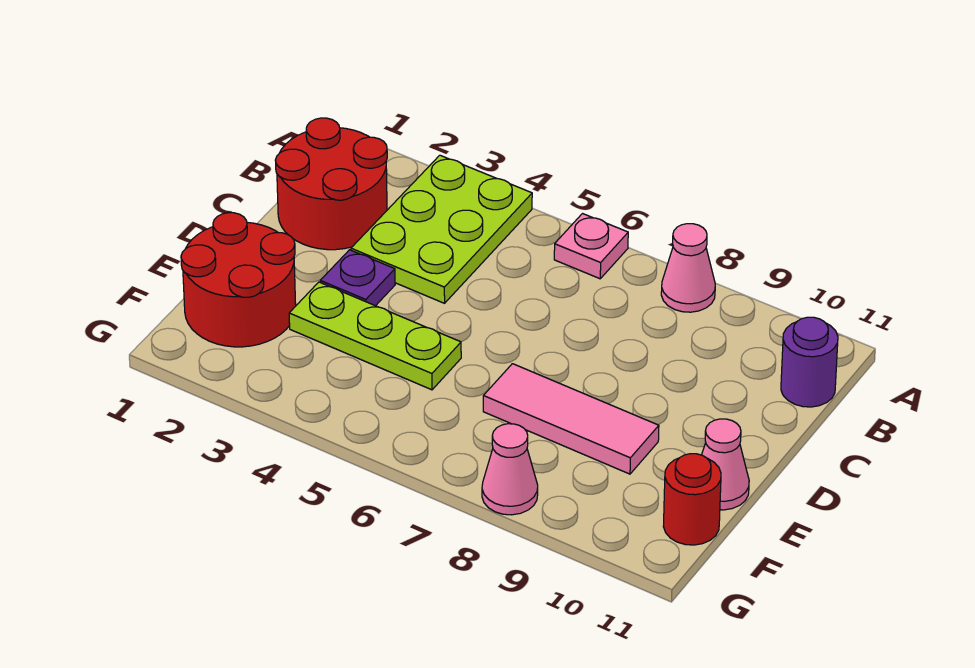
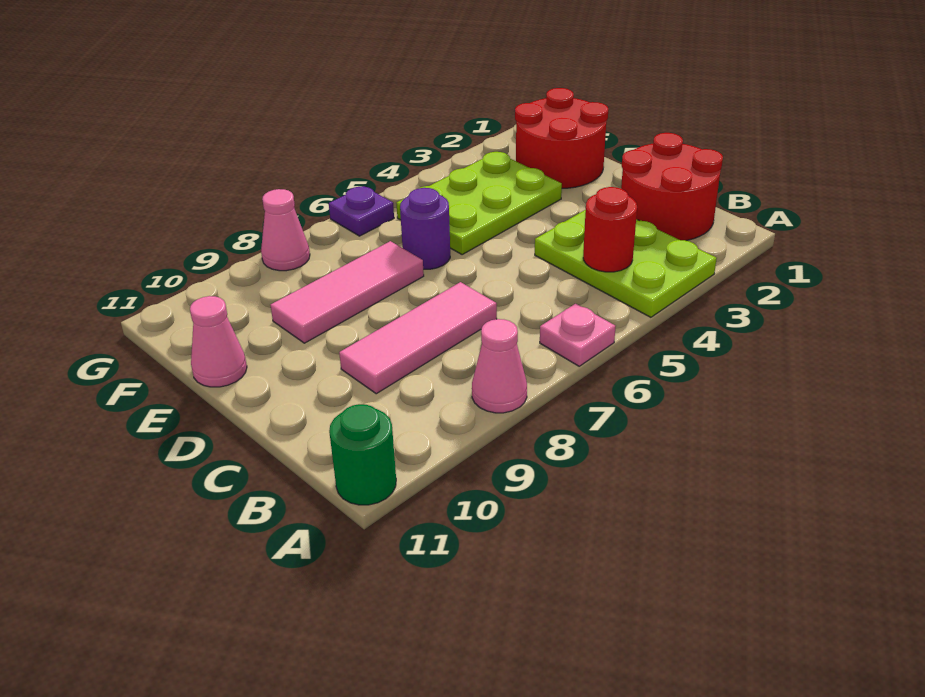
none -> green 1x1 round brick [329,404,396,505]
purple 1x1 round brick [781,317,838,407] -> purple 1x1 round brick moved to [400,188,450,269]
none -> pink 1x3 tile [339,282,497,394]
purple 1x1 plate [320,250,395,306] -> purple 1x1 plate moved to [329,186,394,236]
lime 1x3 plate [289,282,461,390] -> lime 2x3 plate [396,152,562,255]
red 1x1 round brick [663,454,721,545] -> red 1x1 round brick moved to [583,187,637,272]

